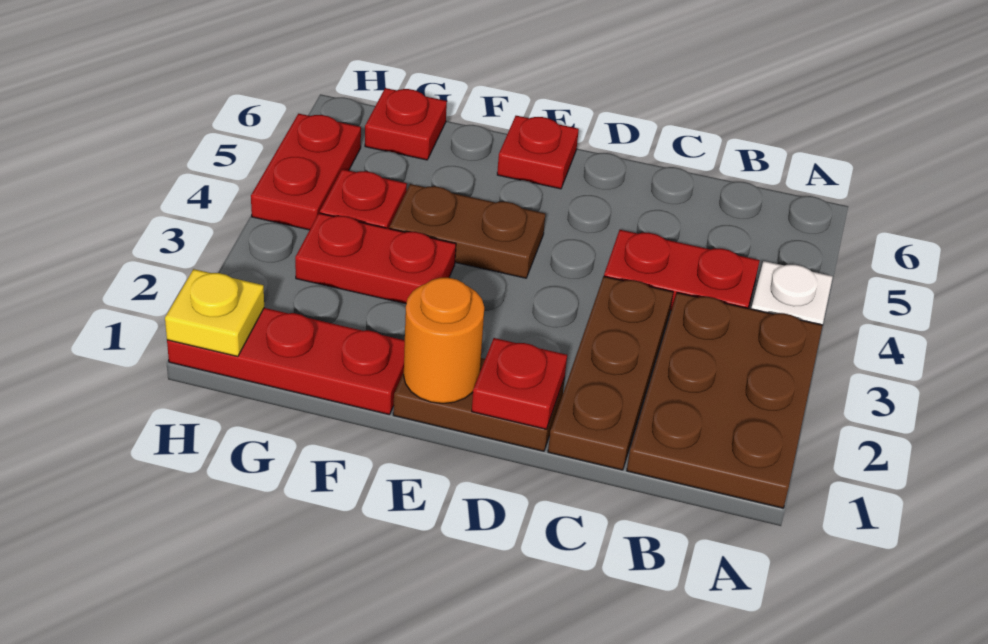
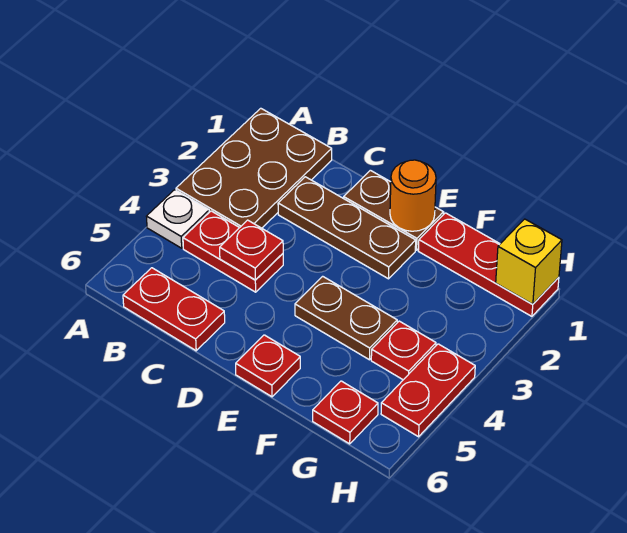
brown 1x3 plate [548,277,673,470] -> brown 1x3 plate turned to [278,177,416,279]
red 1x1 plate [472,338,567,429] -> red 1x1 plate moved to [220,220,283,280]
red 1x2 plate [295,213,456,304] -> red 1x2 plate moved to [123,268,225,351]
yellow 1x1 plate [165,269,264,357] -> yellow 1x1 brick [496,219,562,304]

